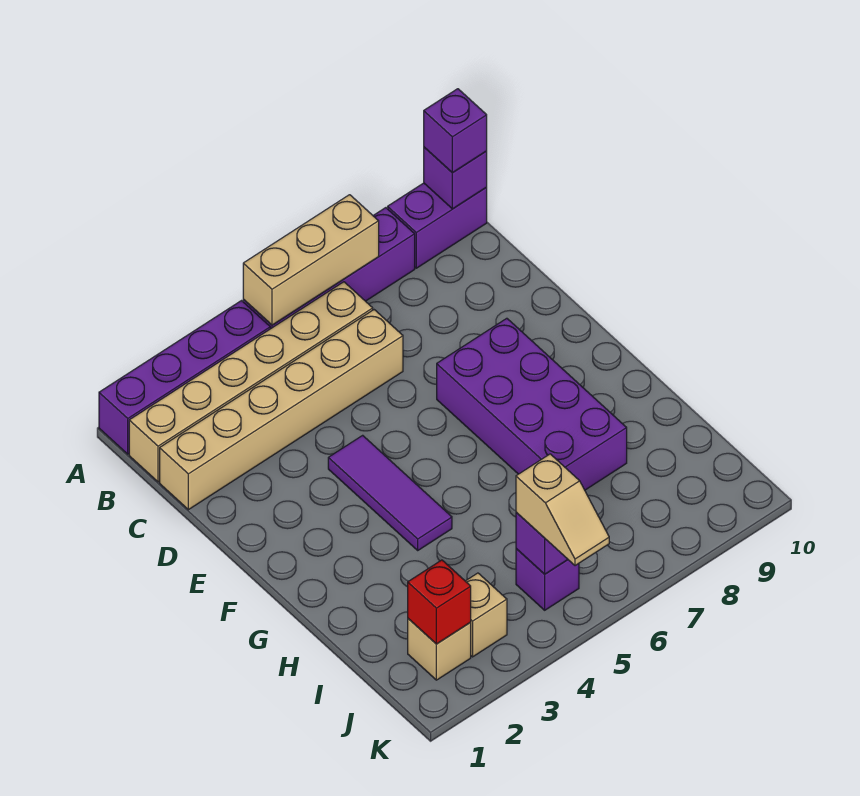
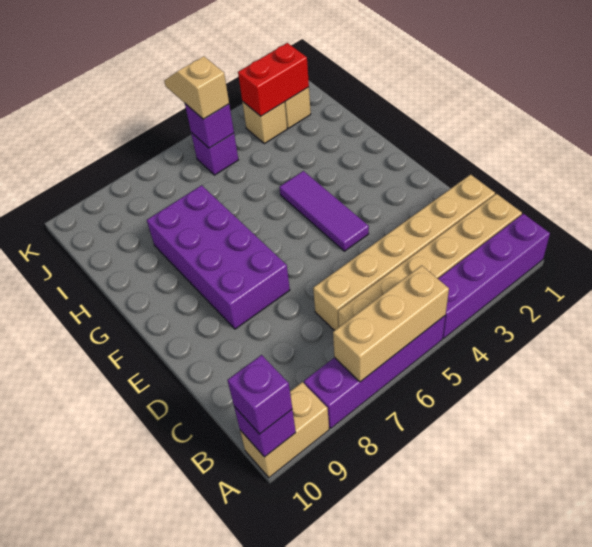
purple 1x2 brick [388,183,487,268] -> tan 1x2 brick [240,382,329,478]
red 1x1 brick [408,560,471,644] -> red 1x2 brick [238,43,309,116]

